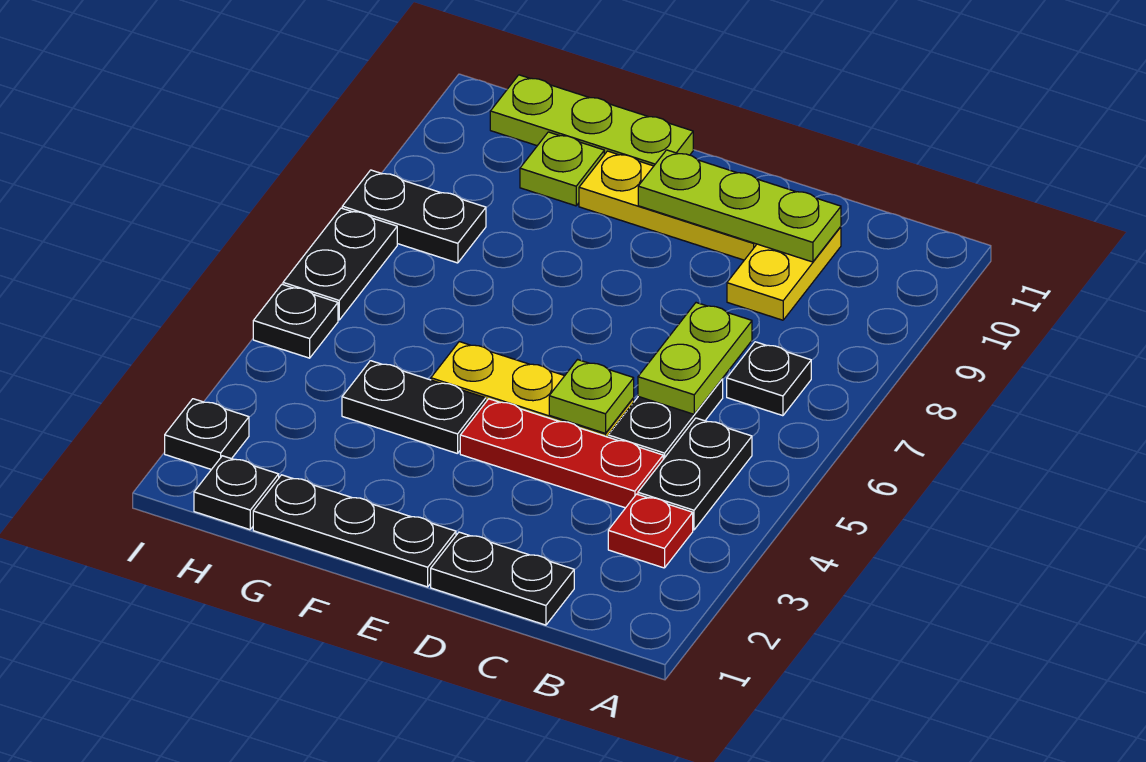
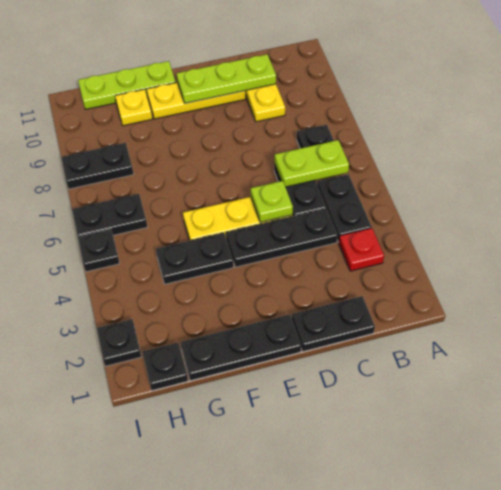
red 1x3 plate [460,399,663,508] -> black 1x3 plate [226,209,338,267]
lime 1x2 plate [638,303,752,414] -> lime 1x2 plate turned to [274,140,349,187]
lime 1x1 plate [520,132,604,206] -> yellow 1x1 plate [115,89,152,126]
black 1x2 plate [283,208,397,320] -> black 1x2 plate turned to [72,194,147,236]

